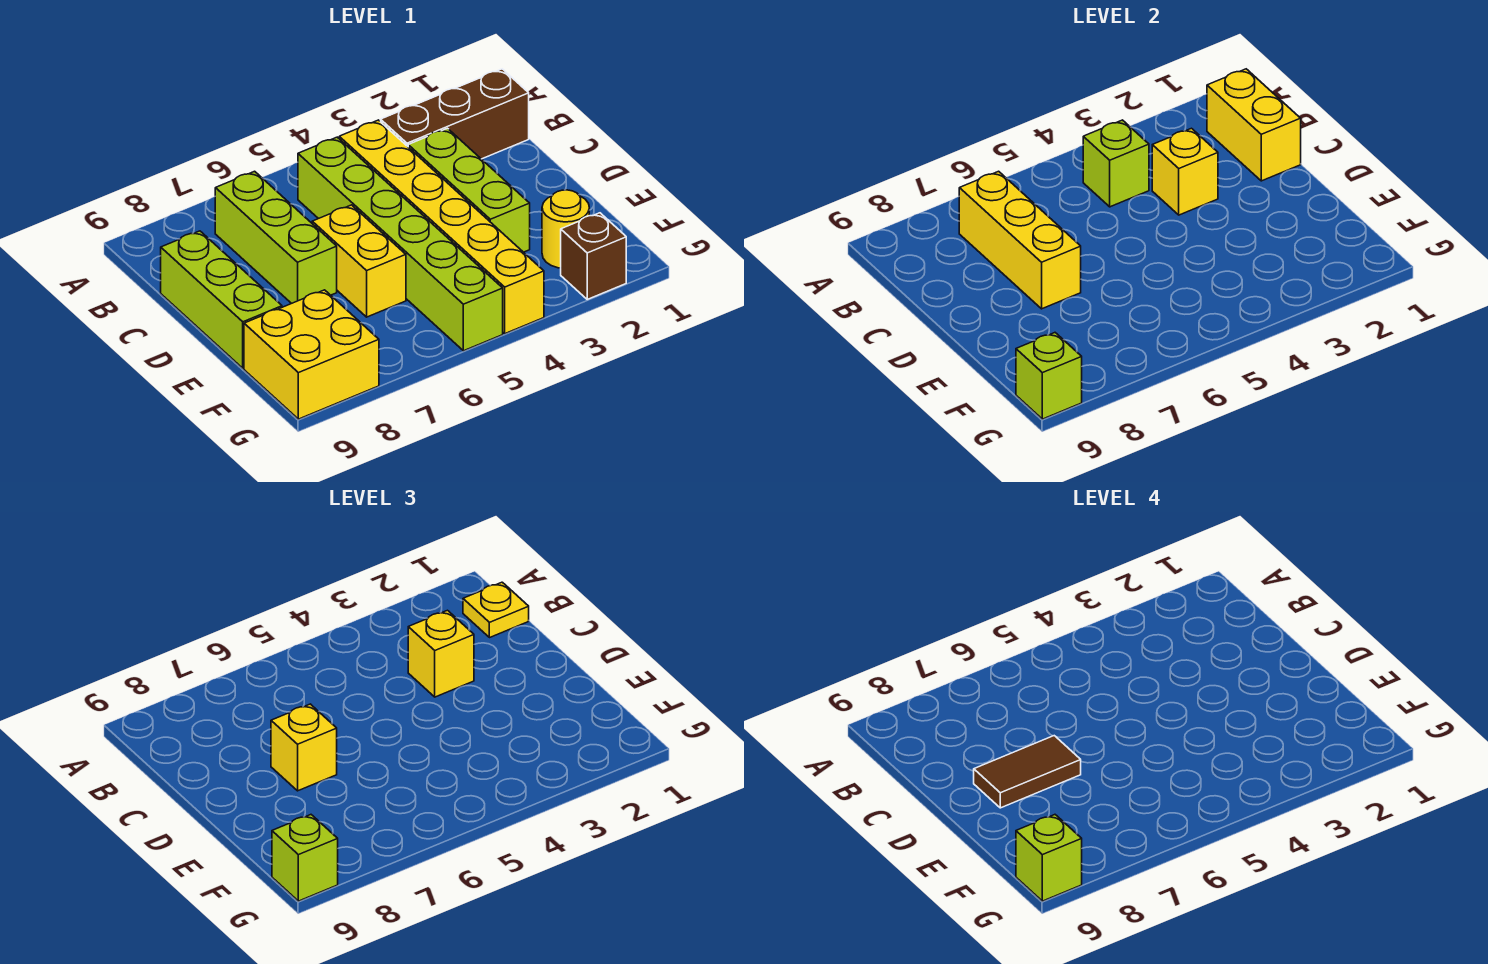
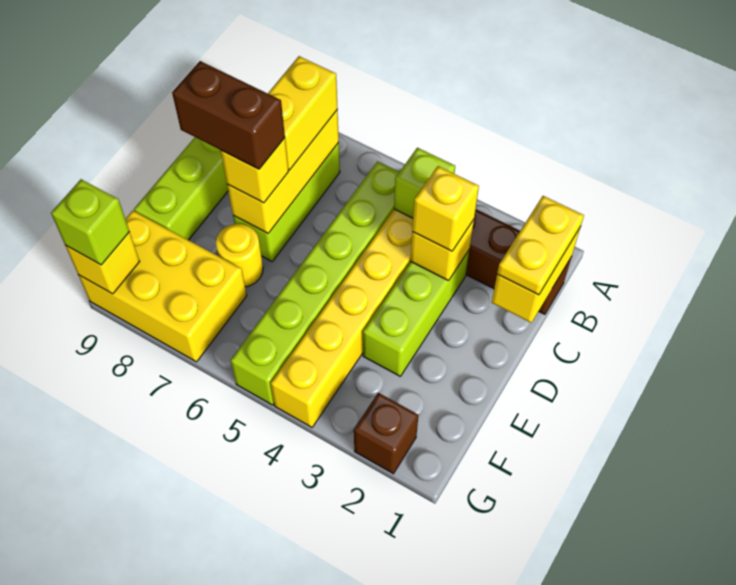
yellow 1x1 plate [463,582,529,638] -> yellow 1x2 plate [497,196,584,295]
yellow 1x2 brick [312,205,406,317] -> yellow 1x2 brick moved to [268,56,338,170]
brown 1x2 tile [974,736,1081,808] -> brown 1x2 brick [172,61,285,169]
yellow 1x1 round brick [542,190,589,268] -> yellow 1x1 round brick moved to [216,224,263,287]
yellow 2x2 brick [244,290,379,419] -> yellow 2x3 brick [78,211,247,362]
lime 1x1 brick [1016,333,1082,419] -> yellow 1x1 brick [65,232,140,294]
lime 1x1 brick [1016,815,1082,901] -> none

